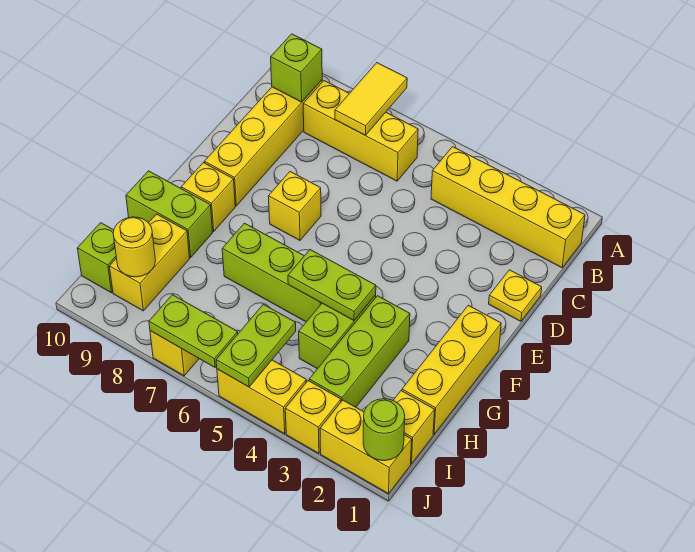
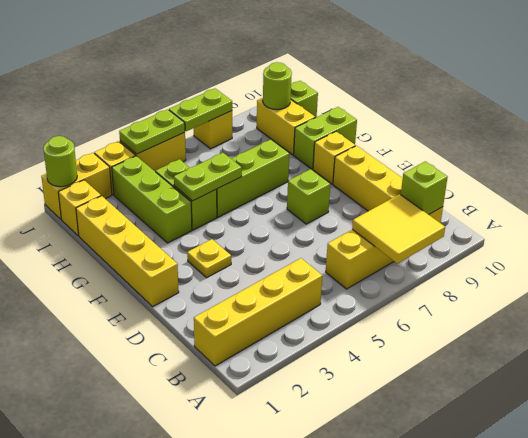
yellow 1x2 tile [335,63,407,135] -> yellow 2x2 tile [352,194,445,263]
yellow 1x1 plate [489,270,542,321] -> yellow 1x1 plate moved to [187,239,231,278]
yellow 1x1 brick [268,172,321,240] -> lime 1x1 brick [287,169,330,224]
yellow 1x3 brick [402,305,501,434] -> yellow 1x4 brick [76,196,179,307]
lime 1x2 plate [216,304,296,387] -> lime 1x2 plate turned to [119,109,185,154]
yellow 1x1 round brick [113,217,155,277] -> lime 1x1 round brick [263,62,292,110]

